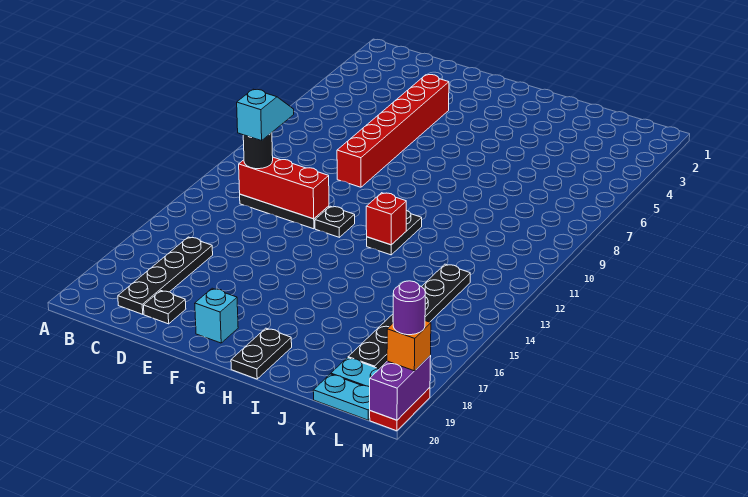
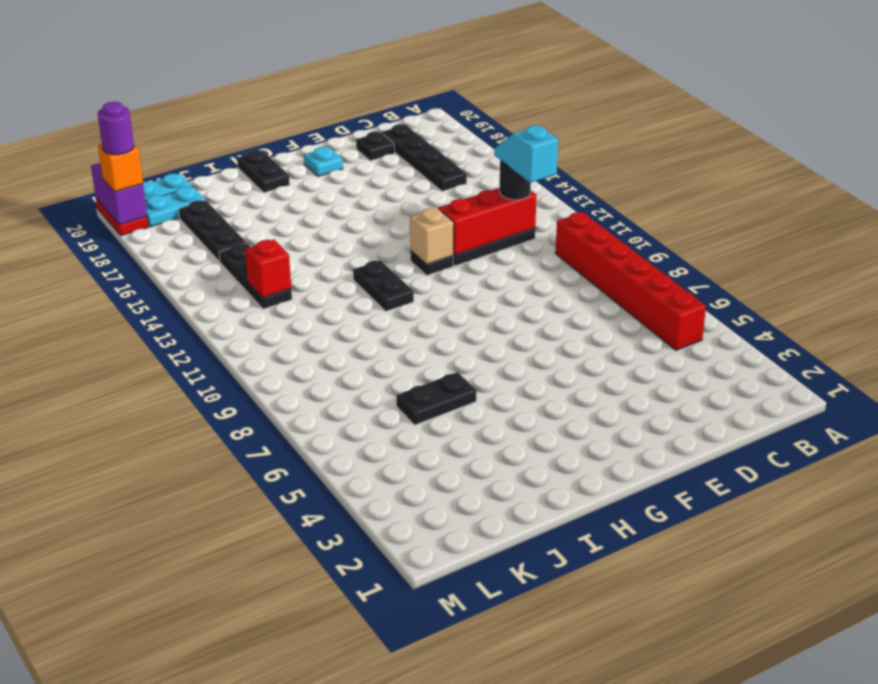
cyan 1x2 slope [237,89,294,141] -> cyan 1x2 slope turned to [494,125,558,183]
red 1x6 brick [337,75,449,187] -> red 1x6 brick moved to [555,212,706,350]
none -> tan 1x1 brick [410,208,454,264]
cyan 1x1 brick [195,288,238,343] -> cyan 1x1 plate [304,147,343,176]
red 1x1 brick [366,193,406,245] -> red 1x1 brick moved to [245,240,291,298]
none -> black 1x2 plate [396,372,476,425]

